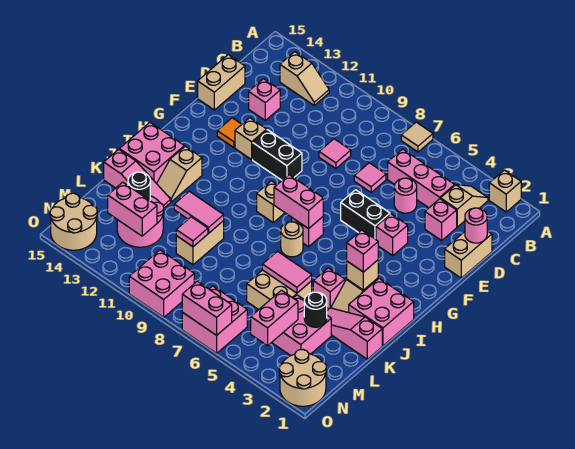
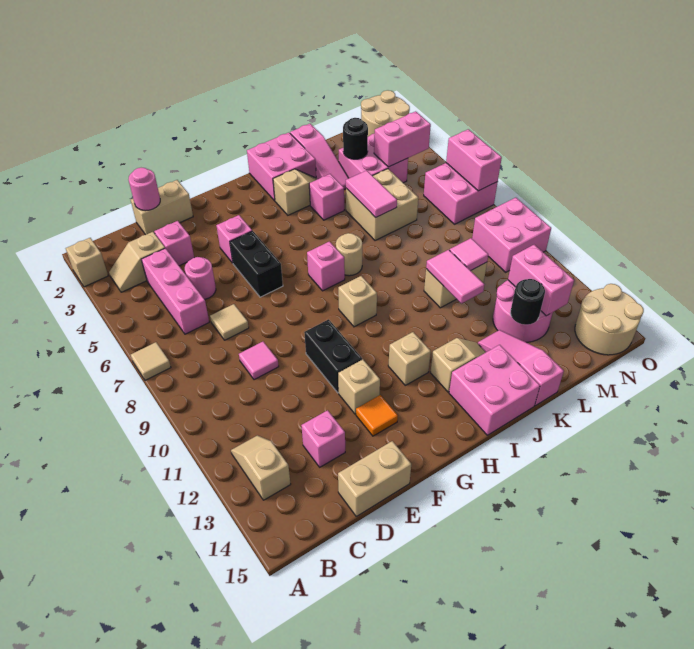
pink 1x1 tile [354,163,386,192] -> tan 1x1 tile [210,304,249,340]
pink 1x2 brick [274,175,323,229] -> none
tan 1x1 brick [347,260,378,290] -> tan 1x1 brick moved to [388,332,431,385]
pink 1x1 brick [347,230,378,272] -> none

